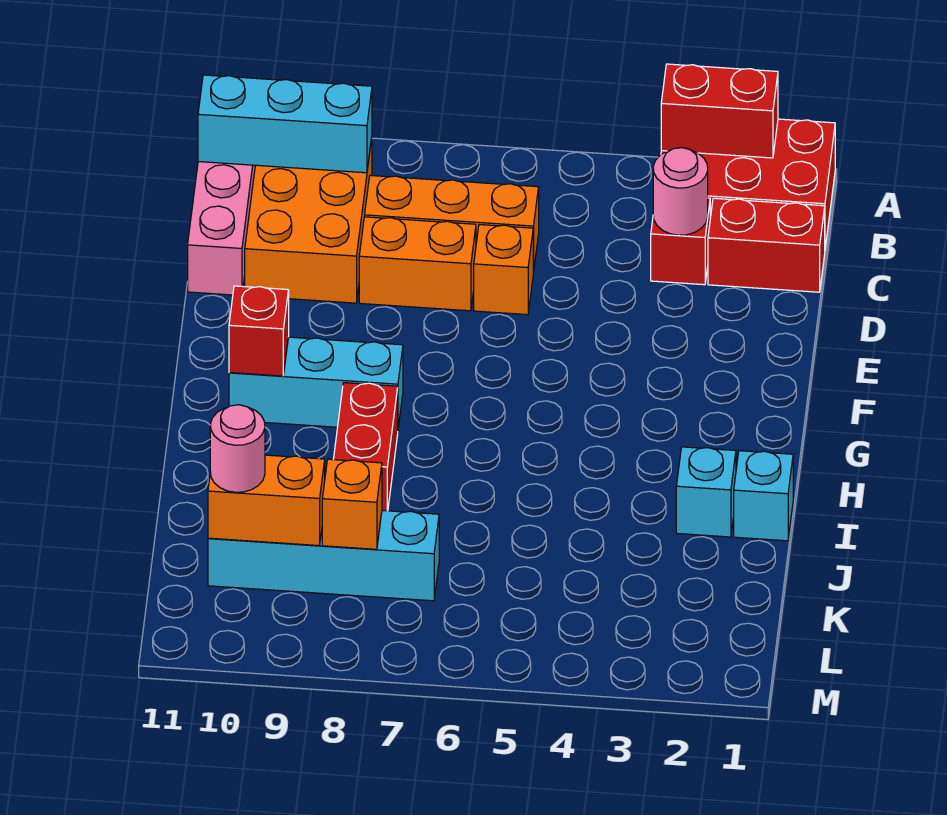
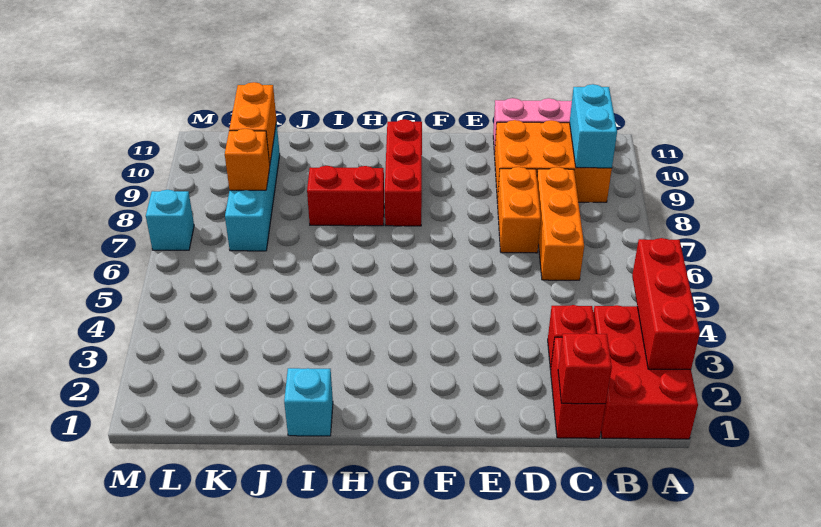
red 1x2 brick [661,64,778,158] -> red 1x3 brick [632,238,700,369]
cyan 1x3 brick [198,75,372,173] -> cyan 1x2 brick [570,84,617,168]
pink 1x1 round brick [653,148,708,235] -> none
orange 1x1 brick [474,225,533,315] -> none
cyan 1x3 brick [229,337,403,427] -> red 1x3 brick [385,119,422,226]
red 1x1 brick [229,286,289,376] -> red 1x1 brick moved to [558,333,612,404]
cyan 1x1 brick [676,447,736,537] -> cyan 1x1 brick moved to [146,190,194,250]
pink 1x1 round brick [210,405,265,492] -> none

